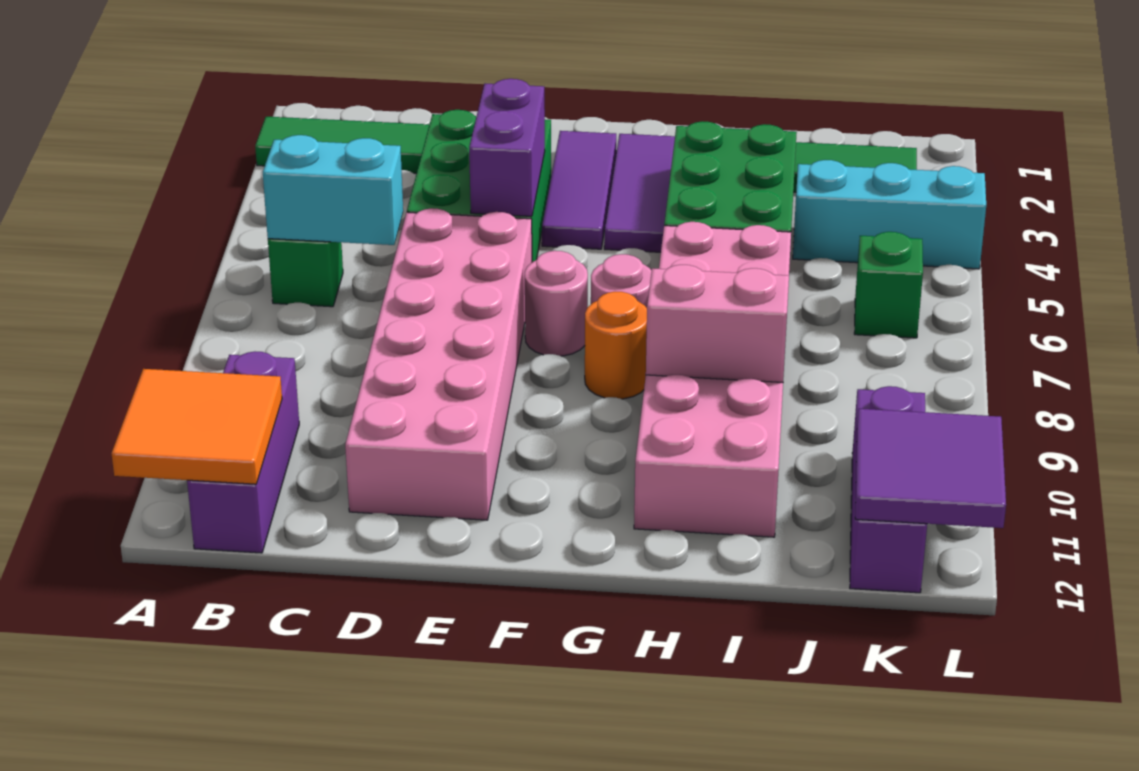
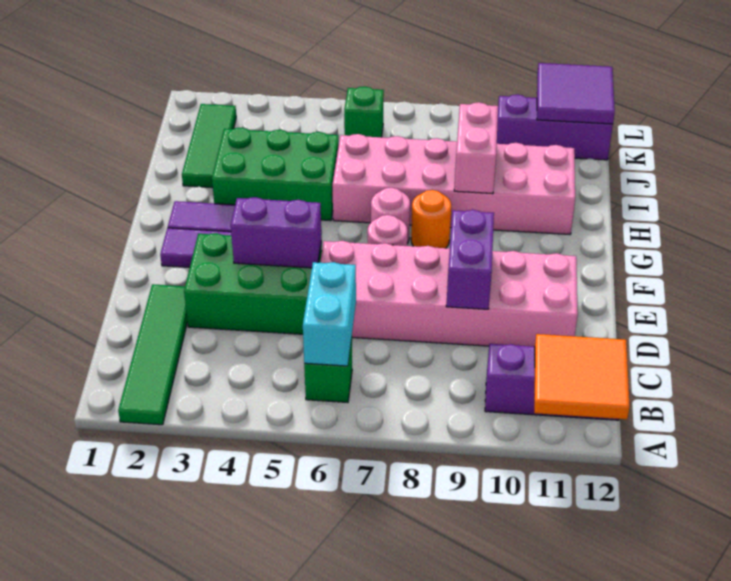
none -> purple 1x2 brick [446,210,494,309]
cyan 1x3 brick [793,160,986,269] -> none

